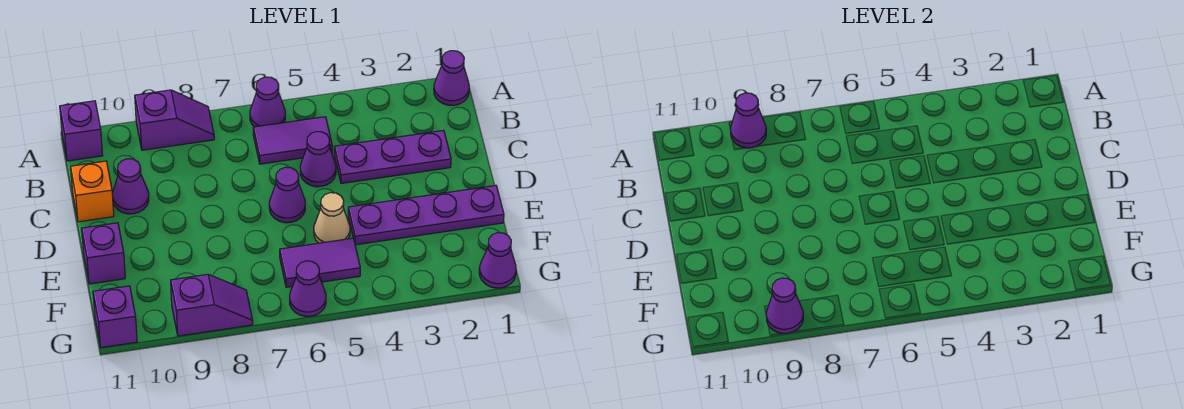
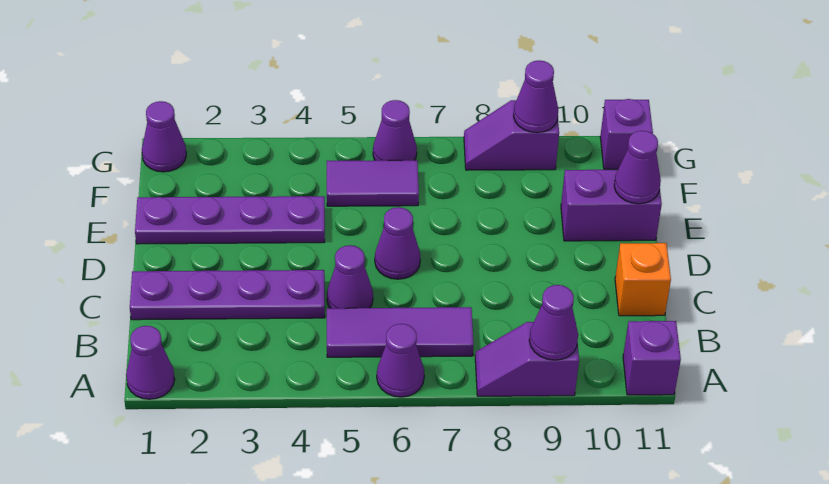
purple 1x2 tile [253,117,332,164] -> purple 1x3 tile [327,307,474,357]
purple 1x3 plate [334,130,451,184] -> purple 1x4 plate [130,270,325,320]
purple 1x1 cone [113,159,149,214] -> purple 1x1 cone moved to [614,131,661,204]
tan 1x1 cone [314,193,350,243] -> none
purple 1x1 brick [82,223,125,284] -> purple 1x2 brick [561,170,662,241]

